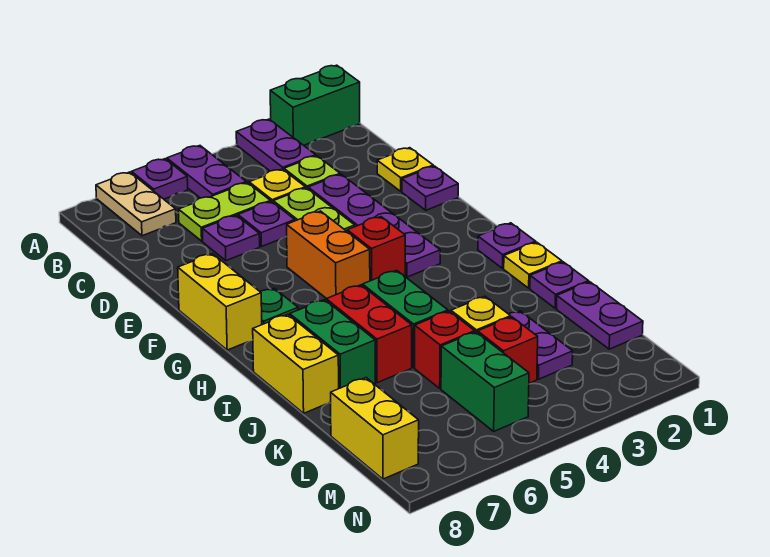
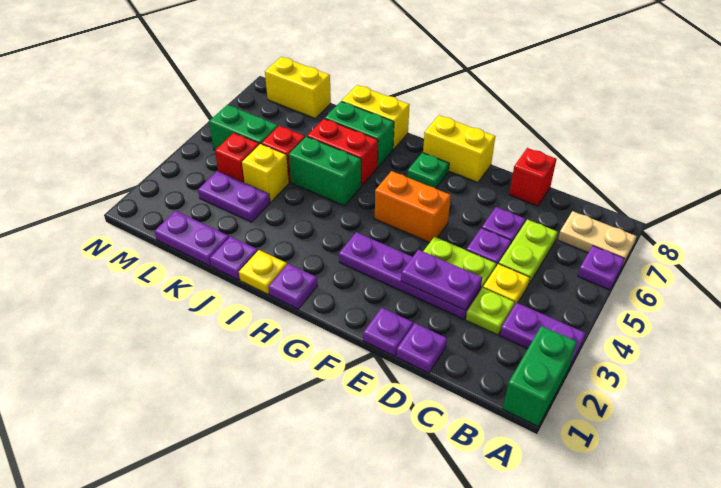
purple 1x2 plate [167,146,246,198] -> purple 1x2 plate moved to [401,250,482,310]
yellow 1x1 plate [377,148,433,191] -> purple 1x1 plate [397,323,447,373]
red 1x1 brick [347,217,405,281] -> red 1x1 brick moved to [509,148,556,206]

